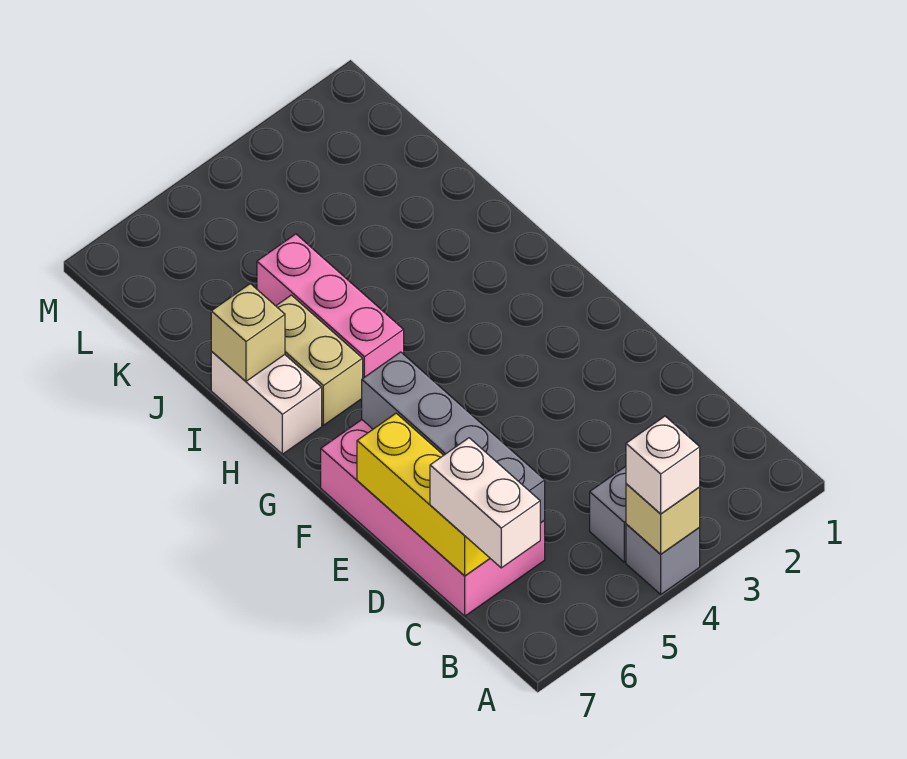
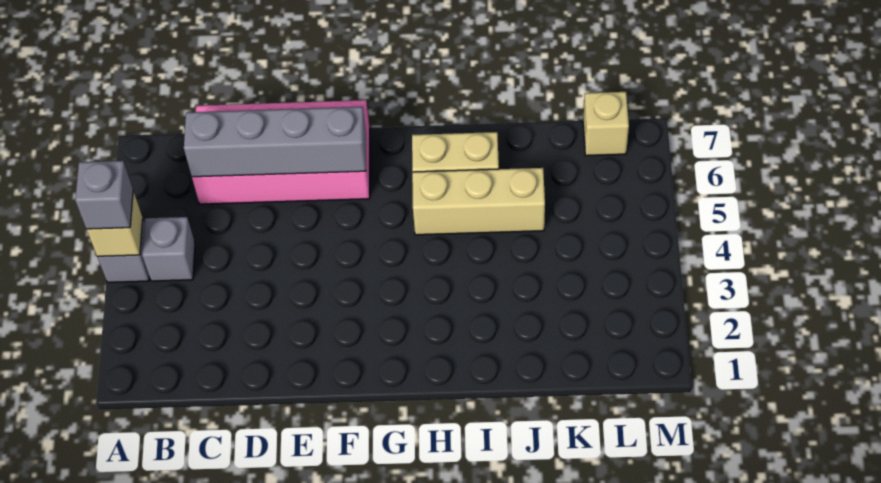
white 1x1 brick [626,416,700,514] -> grey 1x1 brick [75,161,133,229]
white 1x2 brick [430,438,540,568] -> none
yellow 1x3 brick [357,413,490,576] -> none
pink 1x3 brick [257,234,404,378] -> tan 1x3 brick [412,168,545,235]
white 1x2 brick [211,351,322,454] -> none
tan 1x1 brick [211,284,285,381] -> tan 1x1 brick moved to [583,92,629,155]

